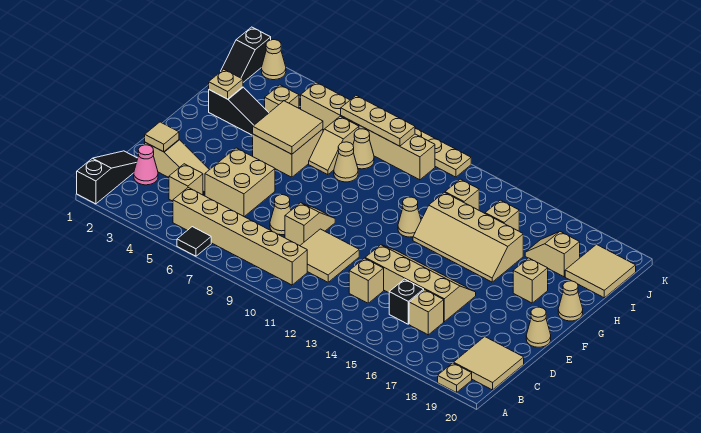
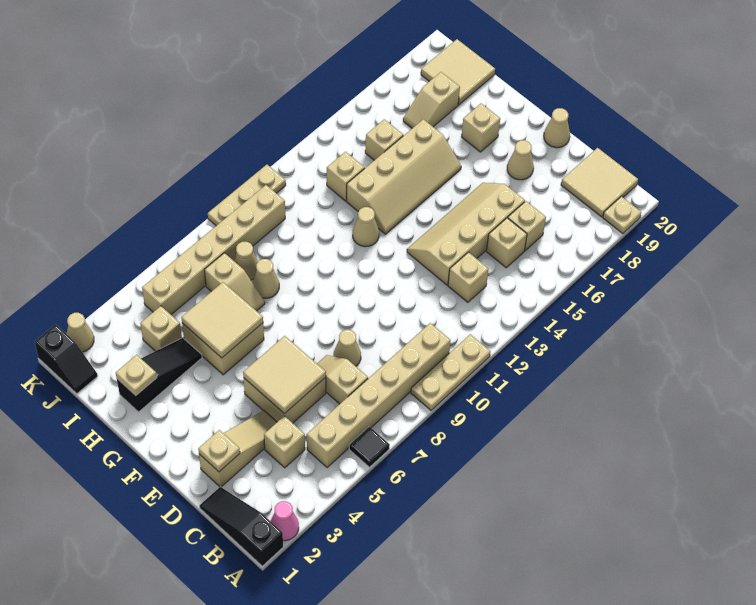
pink 1x1 cone [134,145,158,185] -> pink 1x1 cone moved to [271,501,299,541]
tan 2x2 tile [300,229,359,282] -> tan 2x2 tile moved to [243,336,326,414]
black 1x1 brick [389,279,424,324] -> tan 1x1 brick [487,218,527,268]
tan 1x1 tile [145,122,179,152] -> tan 1x1 plate [198,430,240,472]
tan 1x2 slope [285,203,335,246] -> tan 1x2 slope moved to [317,355,368,404]
tan 1x1 cone [558,281,583,321] -> tan 1x1 cone moved to [507,140,534,180]
tan 1x3 plate [341,96,415,146] -> tan 1x3 plate moved to [411,334,490,410]

